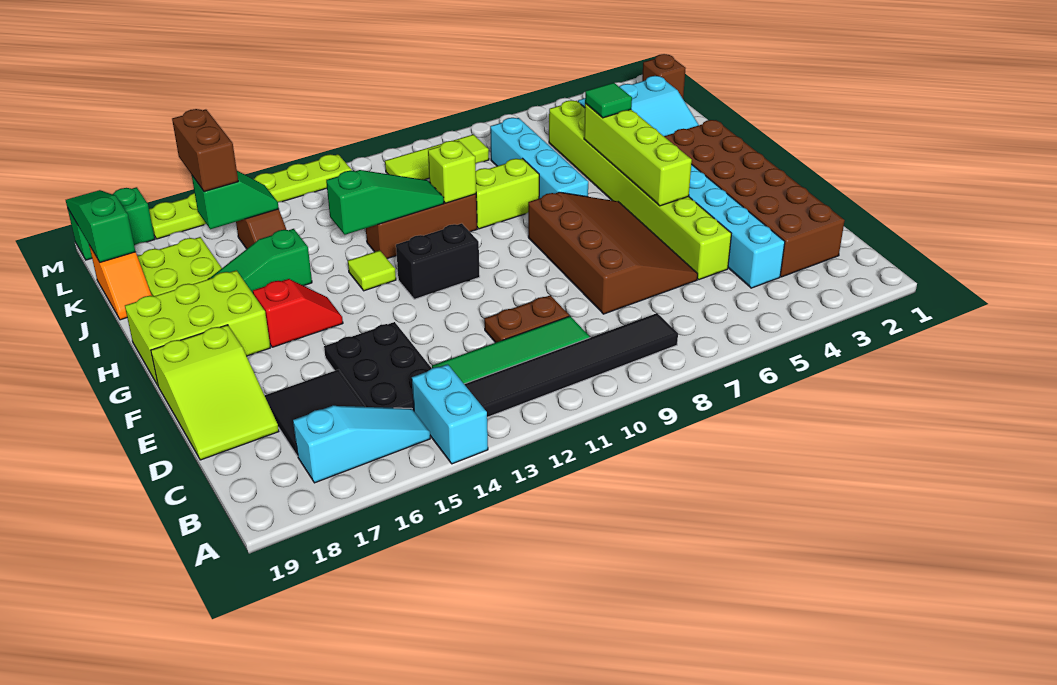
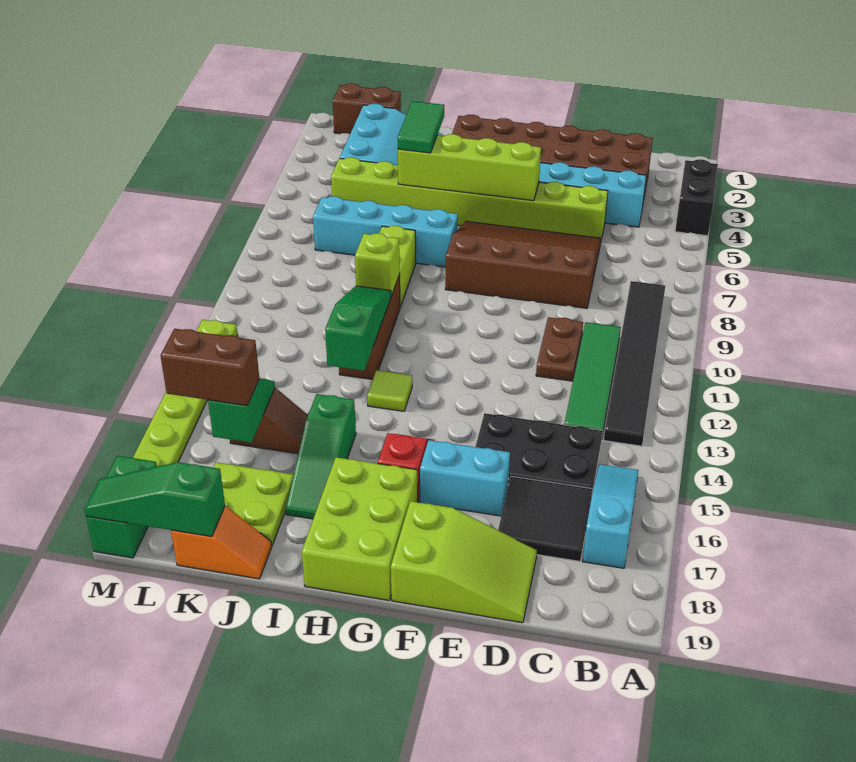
cyan 1x2 brick [412,364,488,464] -> cyan 1x2 brick moved to [420,440,510,516]
black 1x2 brick [396,223,480,299] -> black 1x2 brick moved to [675,159,718,236]
green 1x1 tile [585,83,632,118] -> green 1x2 tile [397,101,444,153]
brown 1x1 brick [642,54,686,98] -> brown 1x2 brick [333,83,401,134]
lime 1x3 tile [385,134,489,180] -> none

